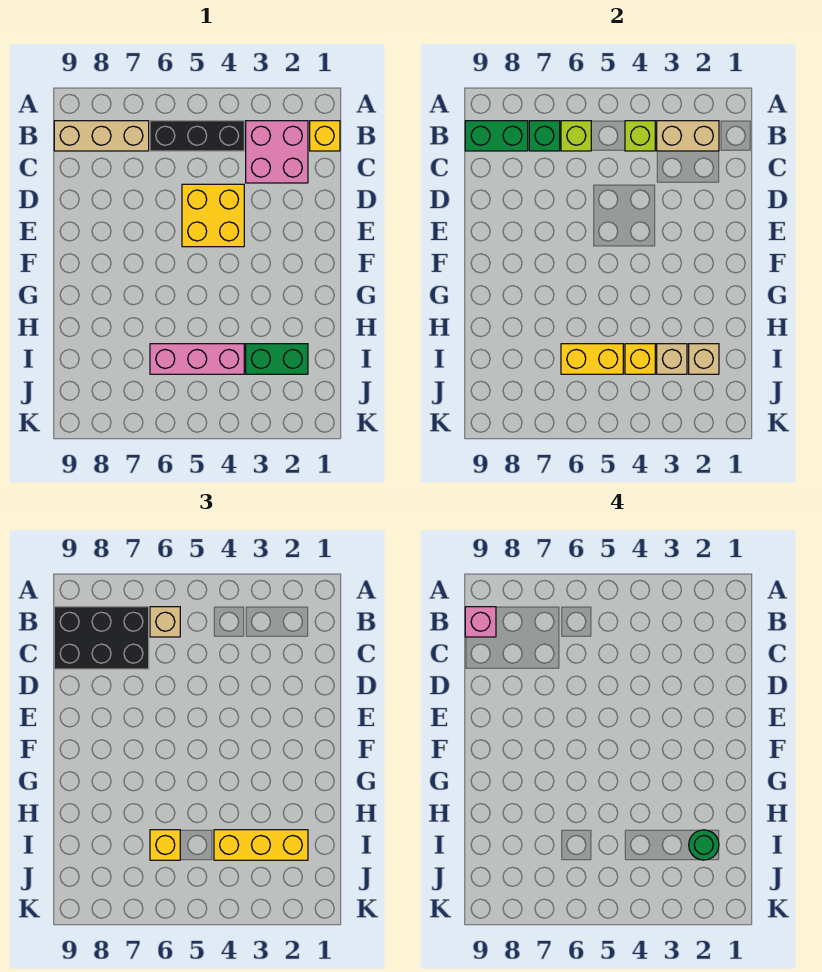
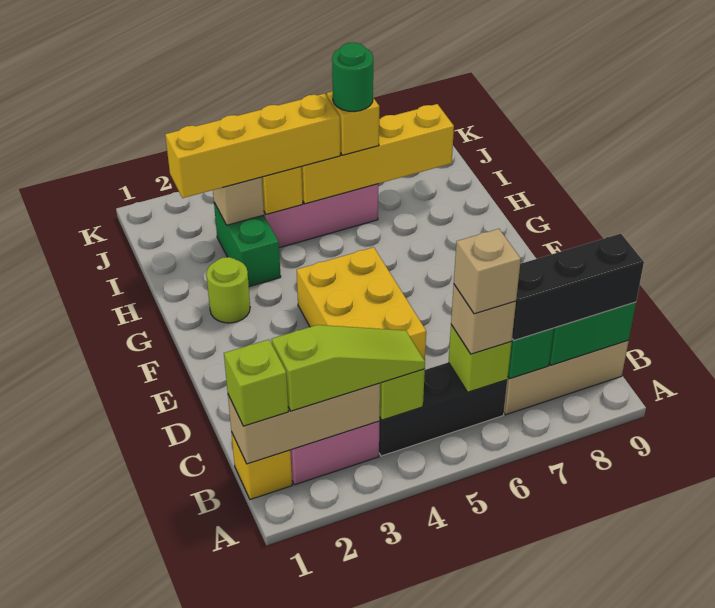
none -> lime 1x1 brick [224,340,288,426]
tan 1x2 brick [657,121,719,151] -> tan 1x3 brick [228,383,380,464]
none -> lime 1x3 slope [272,325,425,411]
black 2x3 brick [54,607,149,669] -> black 1x3 brick [512,234,644,341]
pink 1x1 brick [465,607,496,637] -> none
yellow 2x2 brick [182,184,244,247] -> yellow 2x3 brick [297,247,426,361]
none -> lime 1x1 round brick [206,257,250,323]
green 1x2 brick [246,344,308,374] -> green 1x2 brick turned to [214,203,281,287]
tan 1x1 brick [689,344,719,374] -> tan 1x1 brick moved to [454,229,521,314]
yellow 1x3 brick [214,830,308,860] -> yellow 1x4 brick [165,94,340,198]
green 1x1 round brick [689,830,719,860] -> green 1x1 round brick moved to [332,42,373,112]
yellow 1x2 brick [561,344,623,374] -> yellow 1x4 brick [301,104,454,204]

